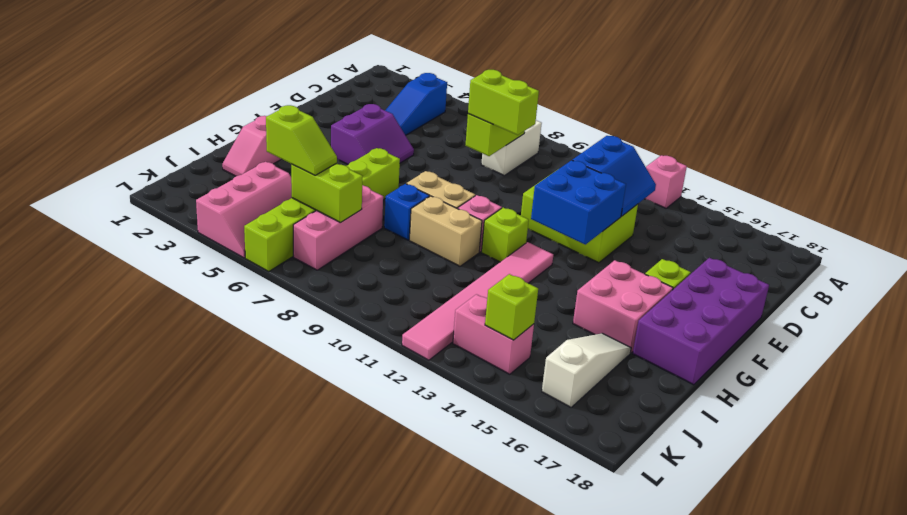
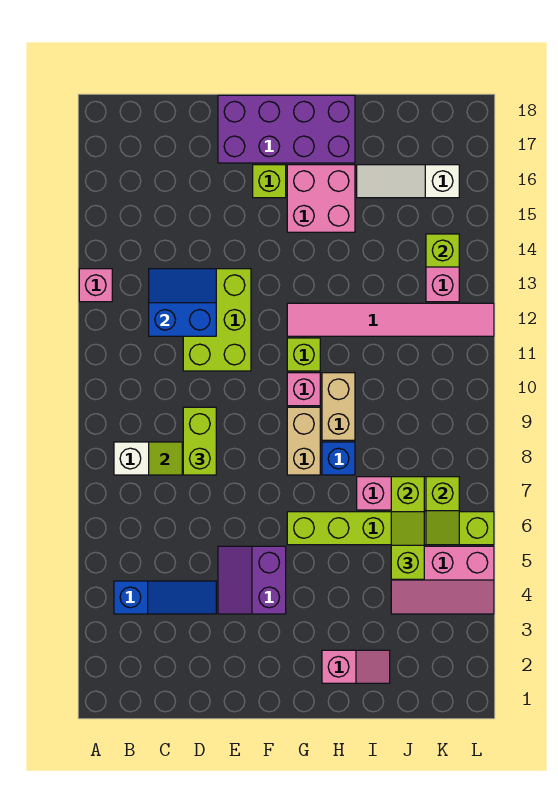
purple 2x2 slope [331,104,414,164] -> purple 2x2 slope turned to [218,546,286,614]
blue 2x2 brick [531,160,626,244] -> none
pink 2x3 slope [196,162,292,258] -> pink 2x3 slope turned to [391,546,494,614]
none -> lime 1x2 slope [426,477,459,545]

